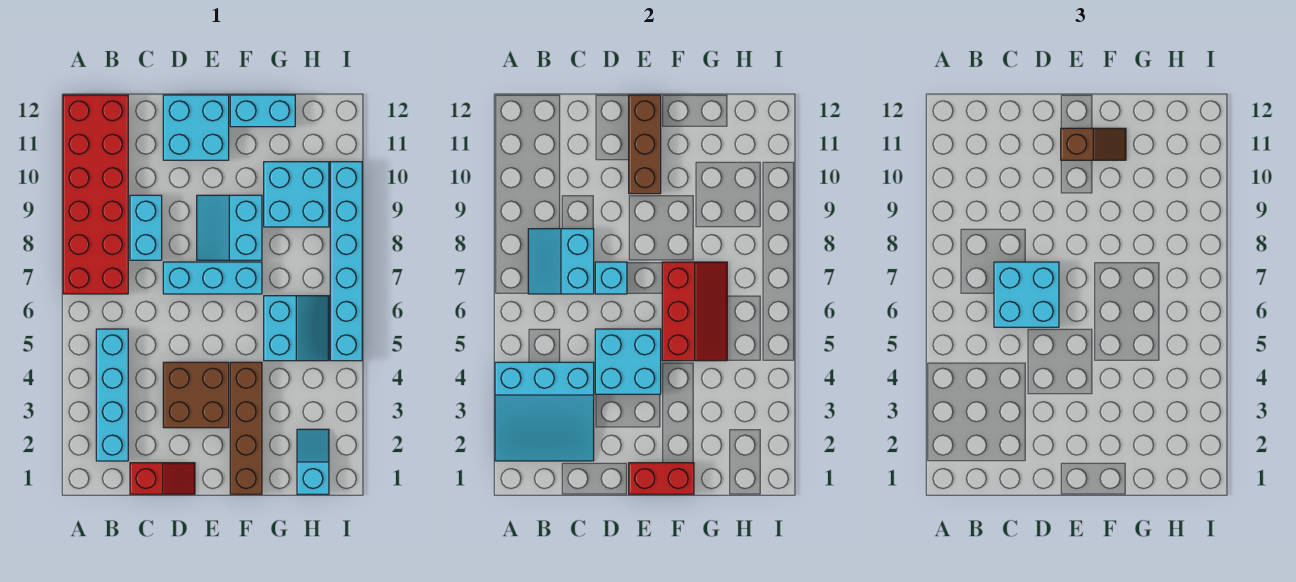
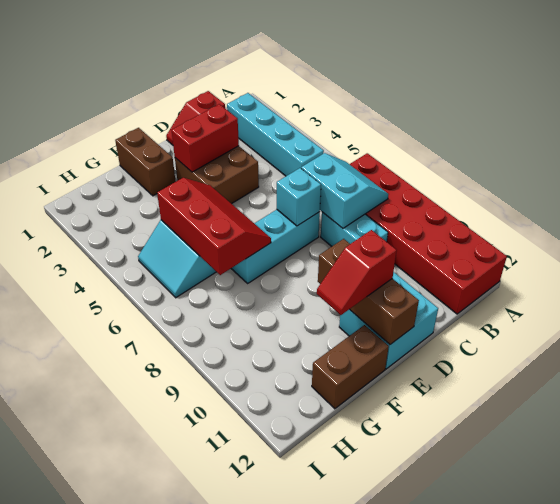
cyan 3x3 slope [495,362,594,461] -> none
cyan 2x2 brick [994,262,1059,327] -> none
cyan 2x2 brick [595,329,661,394] -> none
red 1x2 brick [629,463,694,494] -> red 1x2 brick moved to [171,104,239,172]
cyan 2x2 slope [197,195,262,260] -> none
brown 1x2 slope [1061,128,1126,160] -> red 1x2 slope [317,230,397,315]
brown 1x4 brick [230,362,262,494] -> brown 1x2 brick [115,128,176,196]
red 2x3 slope [662,262,727,361] -> red 2x3 slope turned to [157,178,271,275]
cyan 1x2 brick [230,95,295,127] -> brown 1x2 brick [312,325,389,409]
cyan 2x2 brick [264,162,329,227] -> none
cyan 1x2 slope [297,429,329,494] -> none
cyan 1x6 brick [330,162,362,361] -> none

